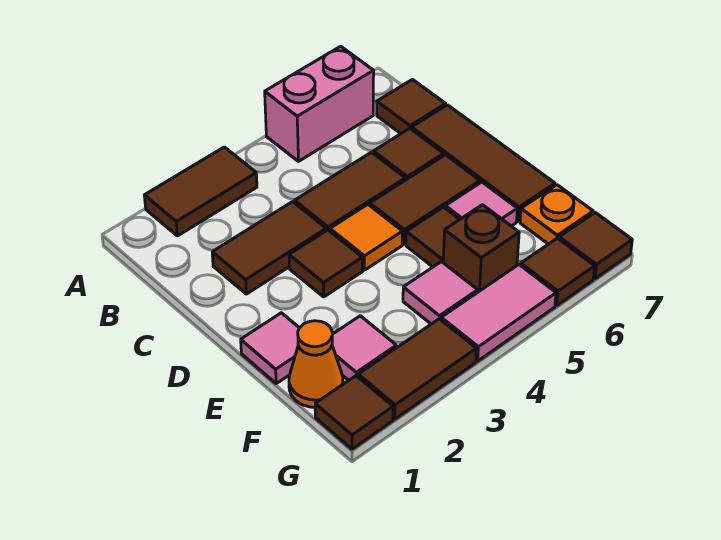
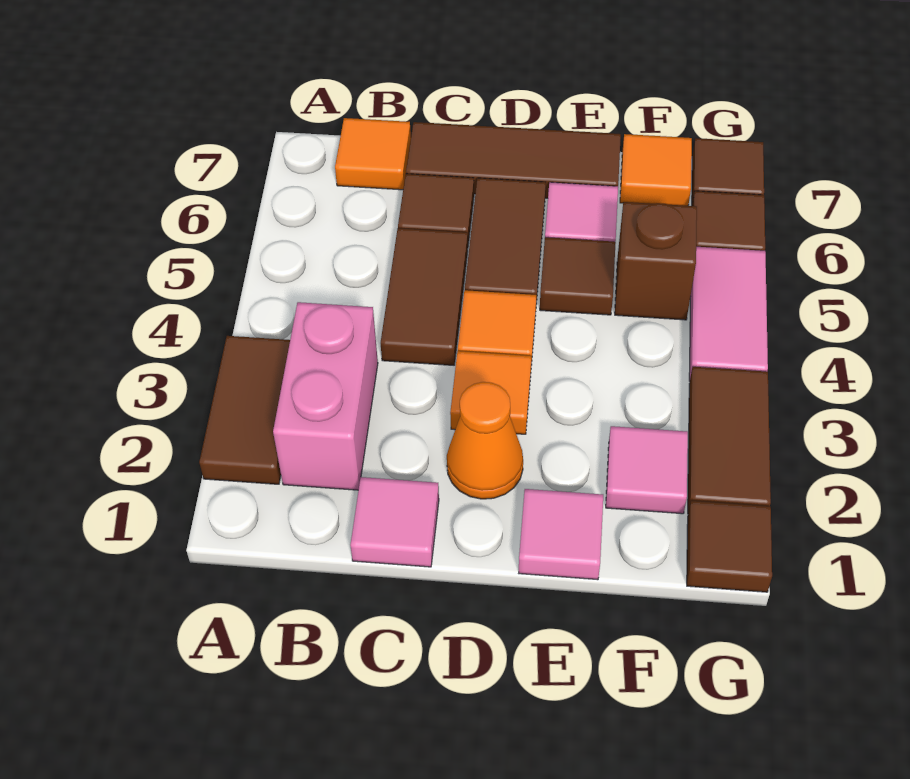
pink 1x2 brick [265,46,374,161] -> pink 1x2 brick moved to [273,302,378,490]
brown 1x1 tile [377,80,446,134] -> orange 1x1 tile [335,118,411,190]
brown 1x2 tile [212,202,326,294] -> none
brown 1x1 tile [289,230,362,297] -> orange 1x1 tile [450,351,532,434]
orange 1x1 cone [289,321,343,407] -> orange 1x1 cone moved to [447,382,523,499]
pink 1x1 tile [403,261,478,324] -> pink 1x1 tile moved to [350,477,439,567]
orange 1x1 plate [520,185,593,244] -> orange 1x1 tile [620,134,692,206]

